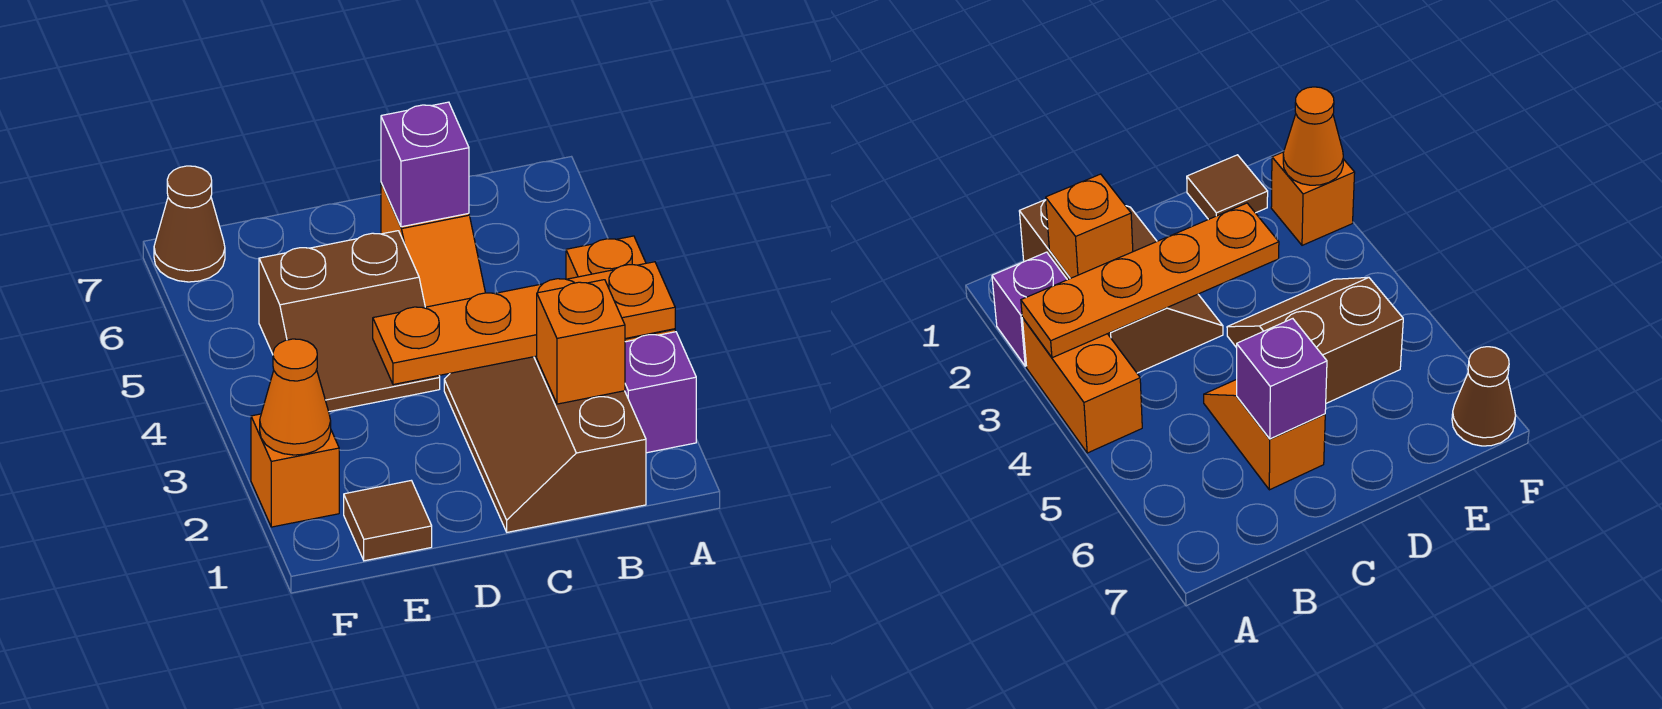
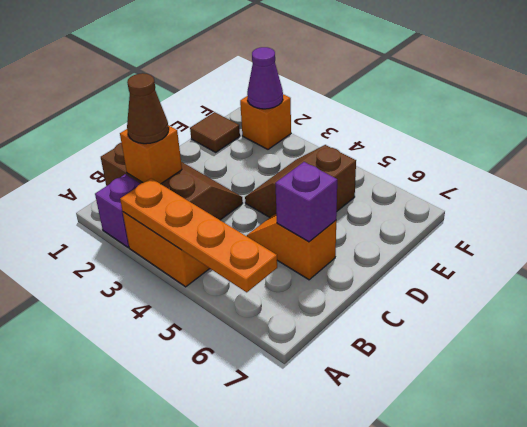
orange 1x4 plate [373,262,675,385] -> orange 1x4 plate turned to [120,178,277,292]
orange 1x1 cone [260,339,331,455] -> purple 1x1 cone [247,47,283,109]
brown 1x1 cone [154,166,225,282] -> brown 1x1 cone moved to [127,73,169,144]

